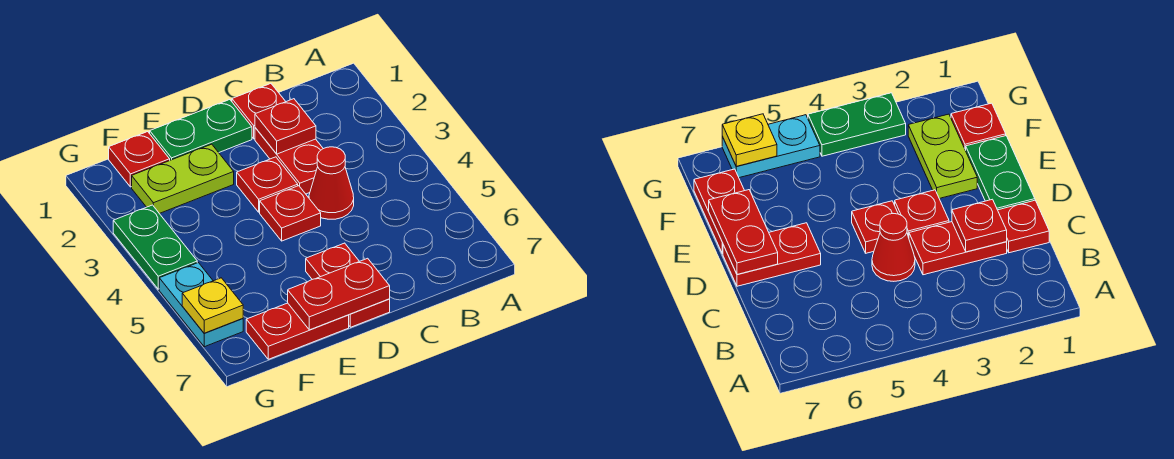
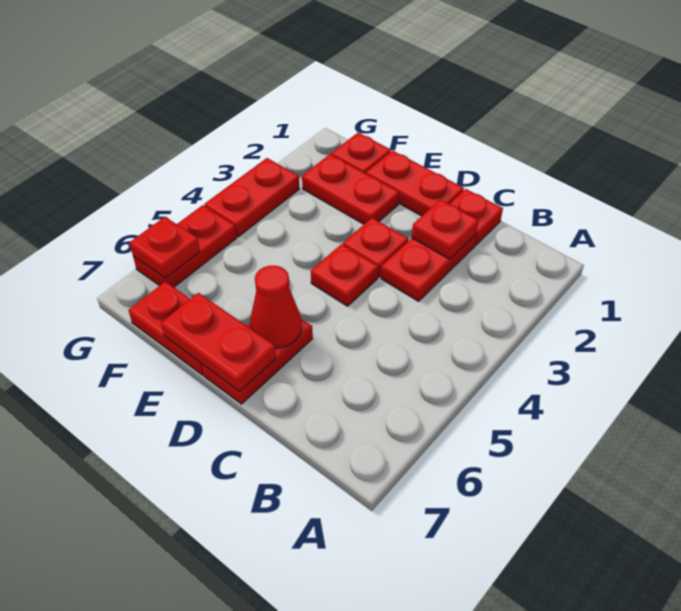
red 1x1 cone [309,147,354,219] -> red 1x1 cone moved to [250,266,302,348]
green 1x2 plate [150,100,252,160] -> red 1x2 plate [366,151,464,216]
lime 1x2 plate [132,144,234,214] -> red 1x2 plate [302,154,399,224]
green 1x2 plate [113,205,197,289] -> red 1x2 plate [204,158,299,237]
cyan 1x2 plate [159,263,243,347] -> red 1x2 plate [133,205,237,287]
yellow 1x1 plate [182,278,243,333] -> red 1x1 plate [130,217,200,278]

